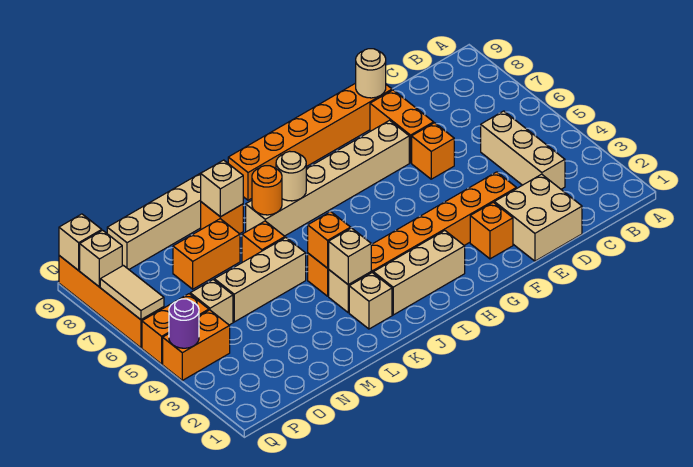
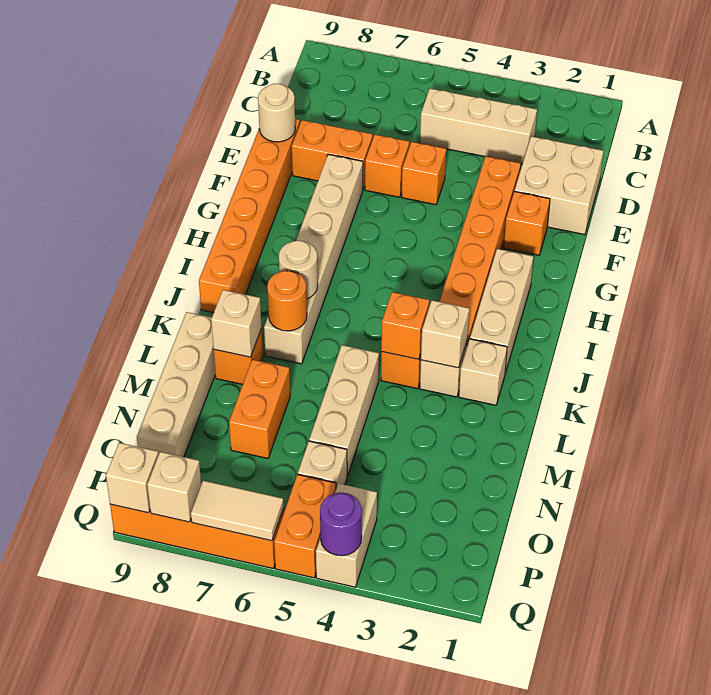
orange 1x1 brick [242,221,285,262] -> orange 1x1 brick moved to [402,142,446,205]
orange 1x2 brick [163,310,230,380] -> tan 1x2 brick [316,483,377,587]

